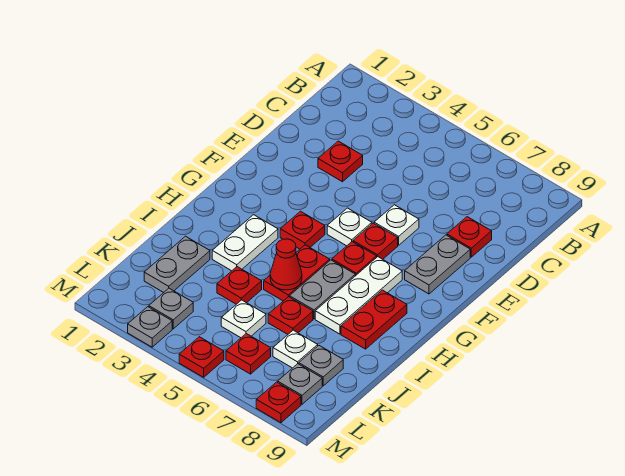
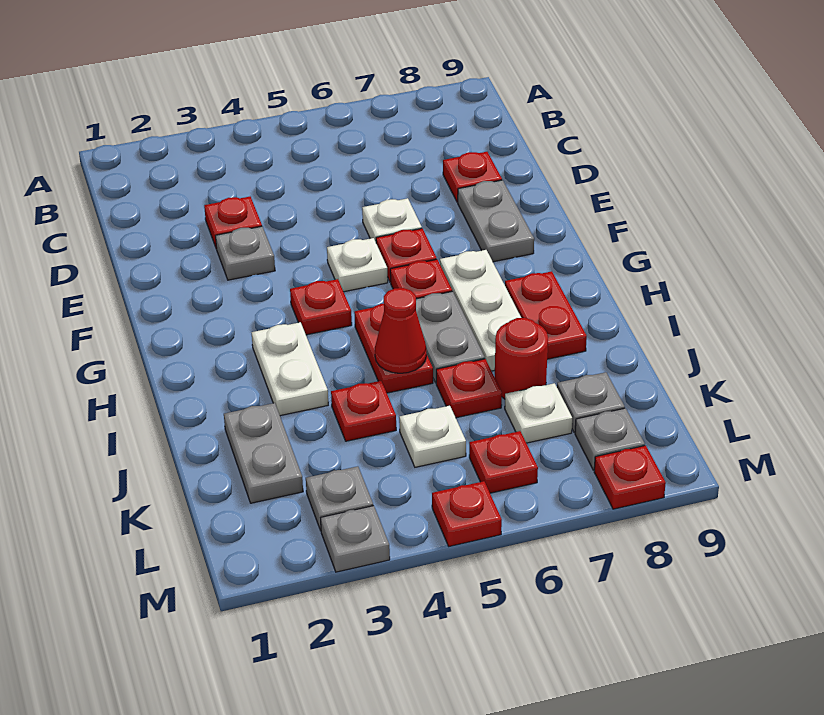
none -> grey 1x1 plate [216,226,275,280]
none -> red 1x1 round brick [495,318,548,399]

